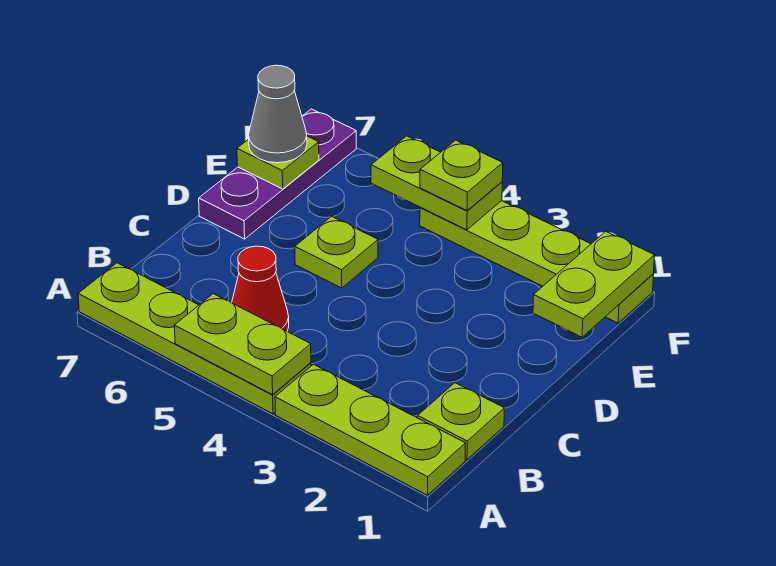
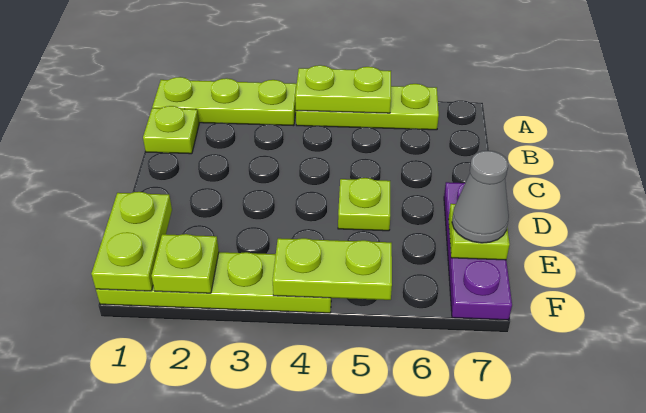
lime 1x4 plate [78,263,311,414] -> lime 1x3 plate [296,84,439,130]
red 1x1 cone [232,246,289,331] -> none
lime 1x1 plate [420,140,503,211] -> lime 1x1 plate moved to [151,234,219,293]

